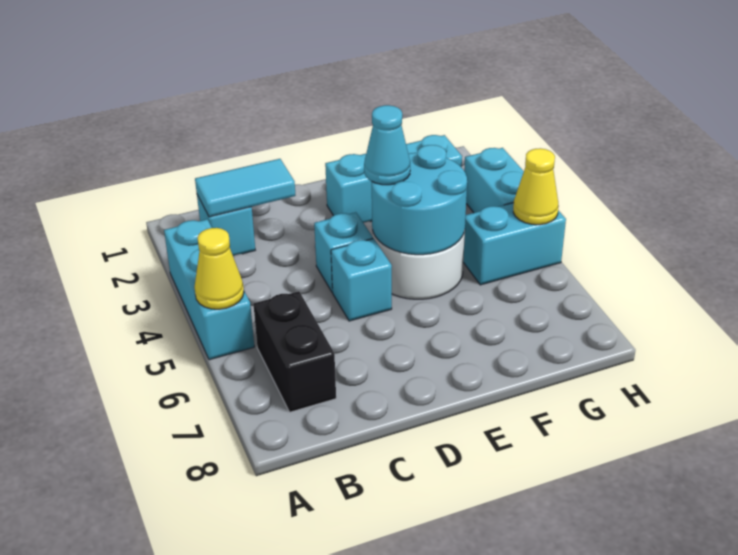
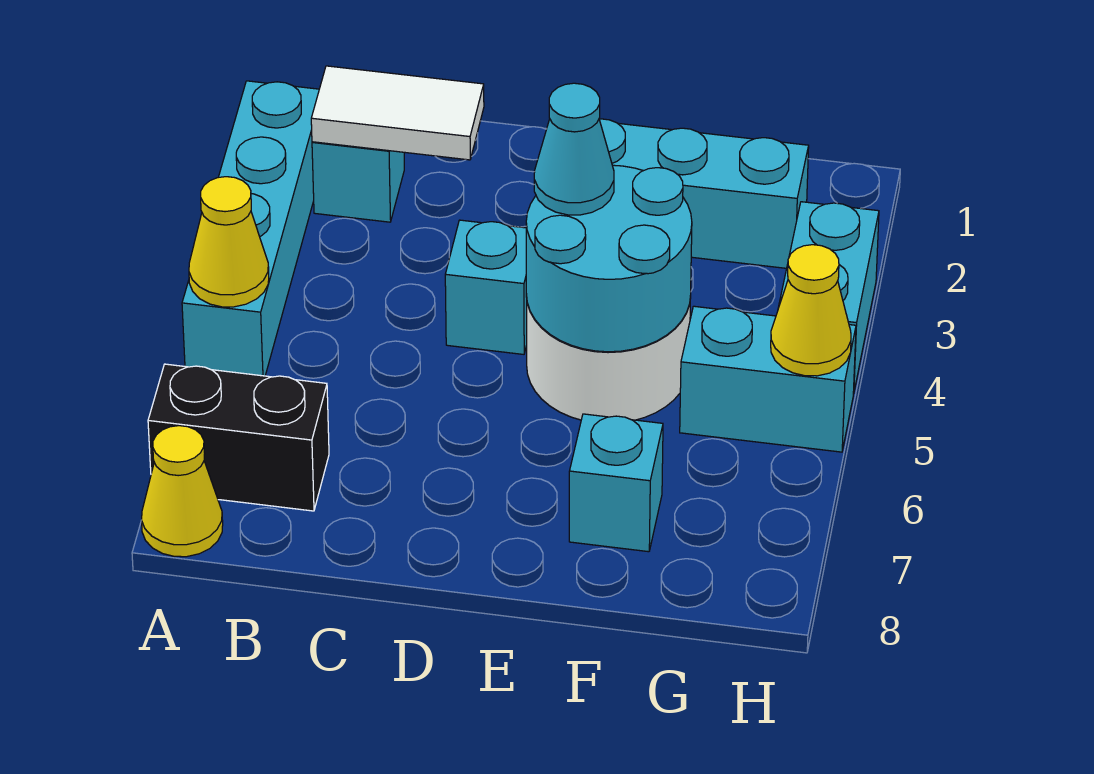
cyan 1x3 brick [164,219,254,360] -> cyan 1x4 brick [182,81,319,376]
none -> yellow 1x1 cone [142,426,223,557]
cyan 1x2 tile [195,159,296,217] -> white 1x2 tile [311,66,484,160]
black 1x2 brick [253,291,336,412] -> black 1x2 brick turned to [148,364,329,511]
cyan 1x1 brick [331,239,392,321] -> cyan 1x1 brick moved to [569,414,663,552]

